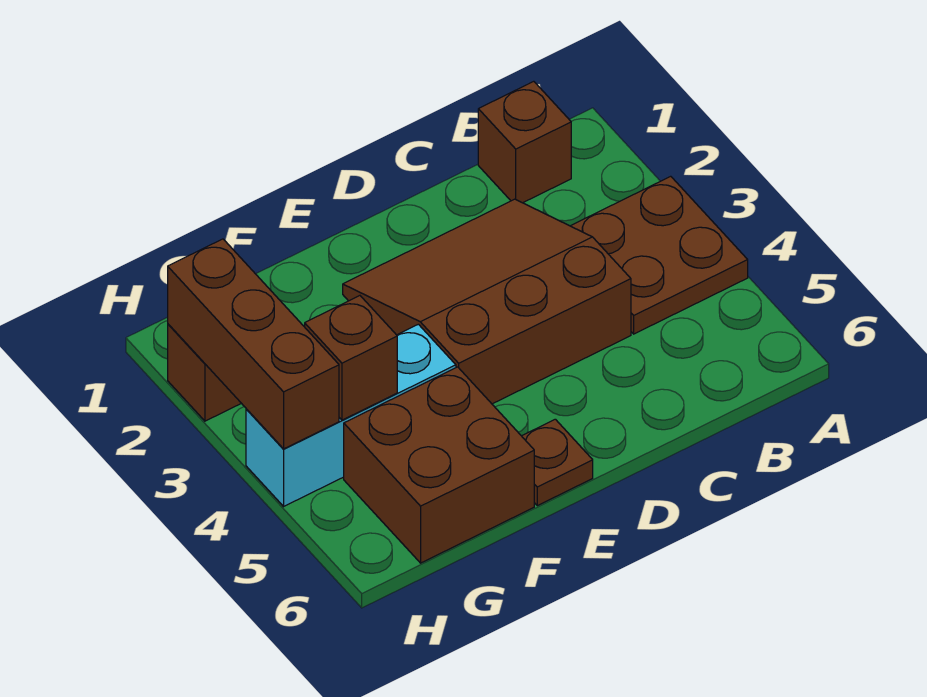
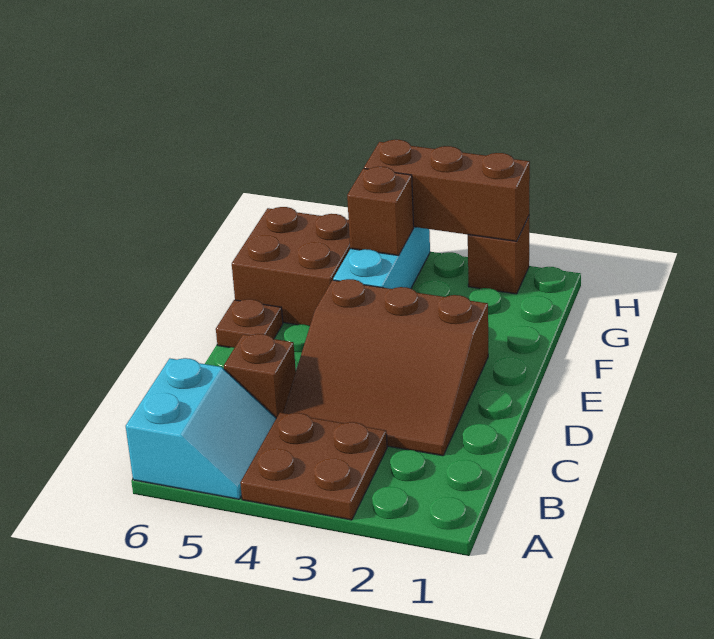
none -> cyan 2x2 slope [126,358,276,499]
brown 1x1 brick [478,81,571,203] -> brown 1x1 brick moved to [224,334,296,418]
brown 3x3 slope [343,199,631,404] -> brown 3x3 slope turned to [283,279,488,456]

